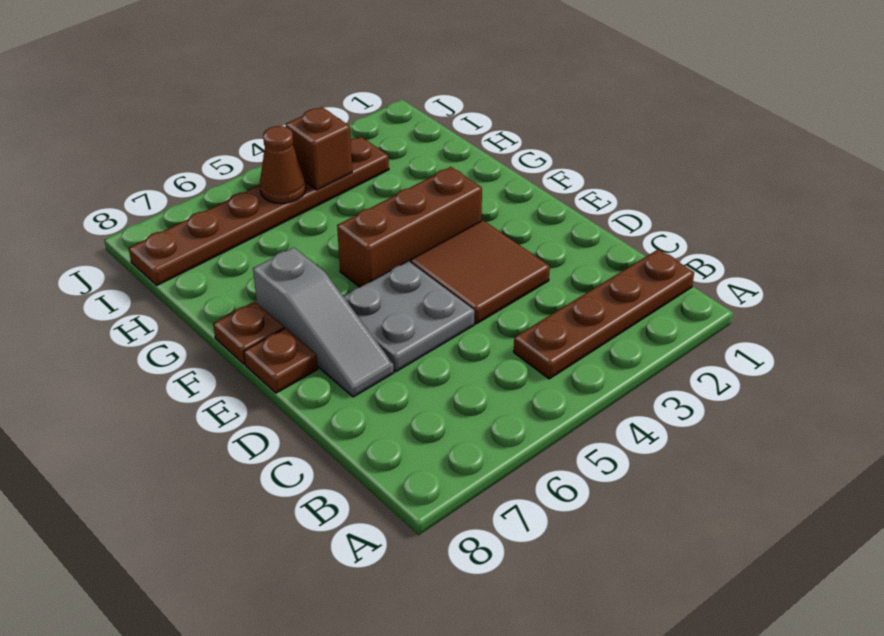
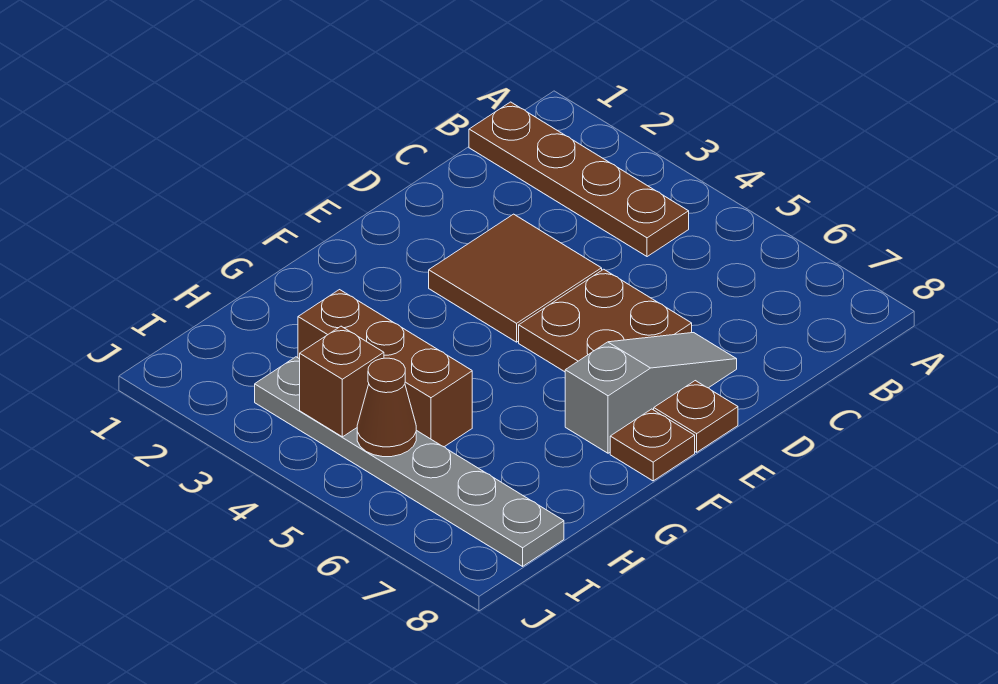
grey 2x2 plate [343,261,475,372] -> brown 2x2 plate [519,269,692,372]
brown 1x3 brick [337,167,482,287] -> brown 1x3 brick moved to [298,290,472,447]
brown 1x6 plate [129,137,389,285] -> grey 1x6 plate [255,357,564,566]

